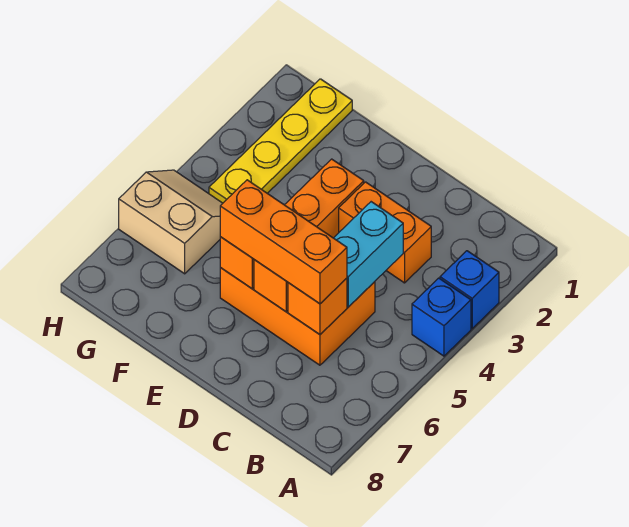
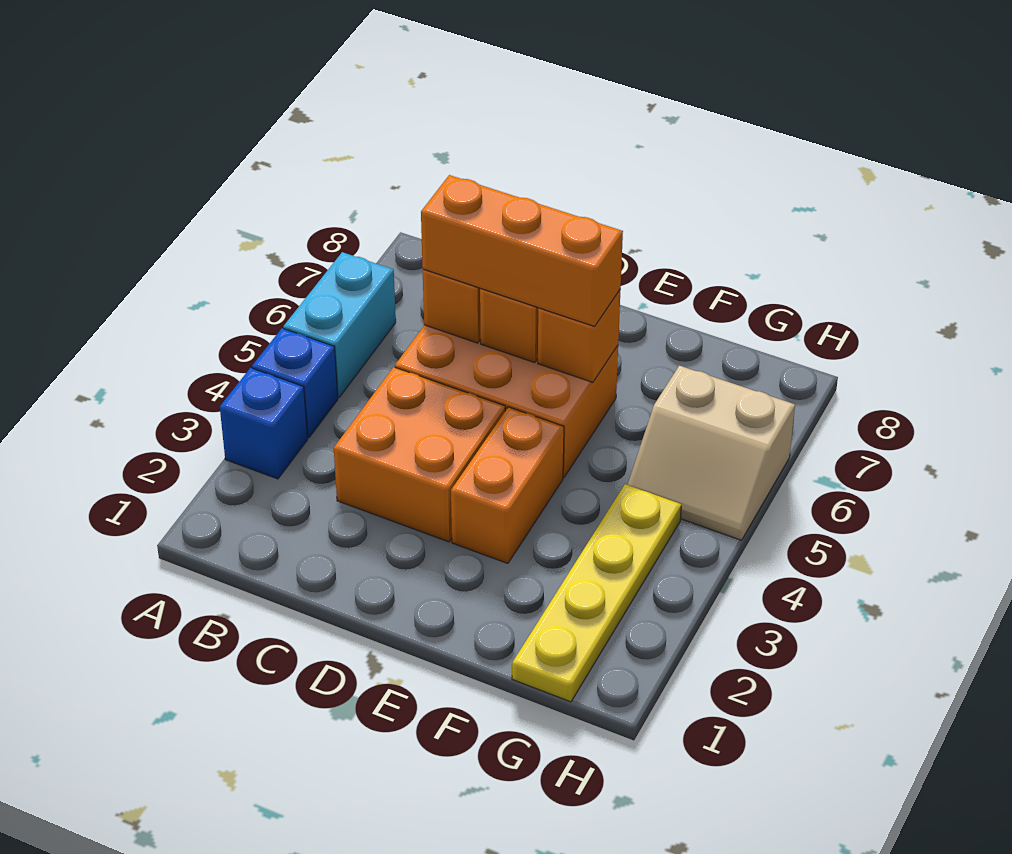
orange 1x2 brick [339,182,431,283] -> orange 2x2 brick [334,367,505,542]
cyan 1x2 brick [334,202,403,307] -> cyan 1x2 brick moved to [283,252,396,397]

